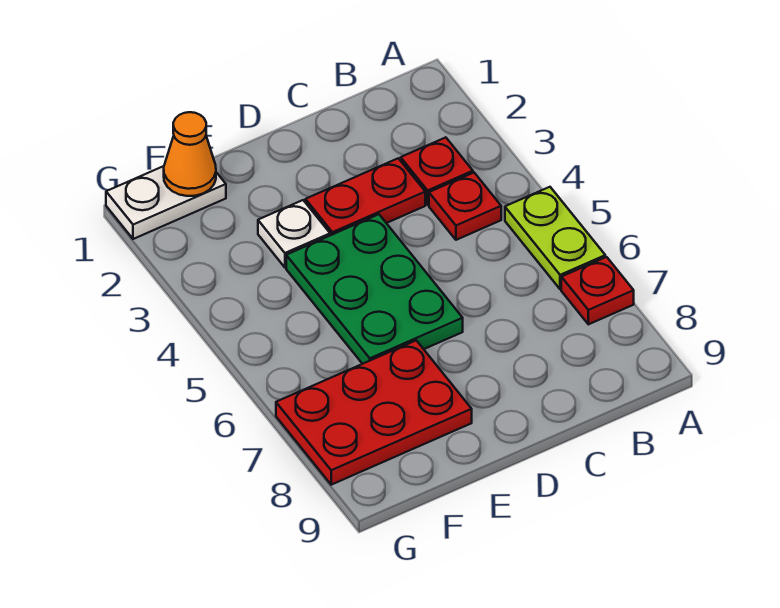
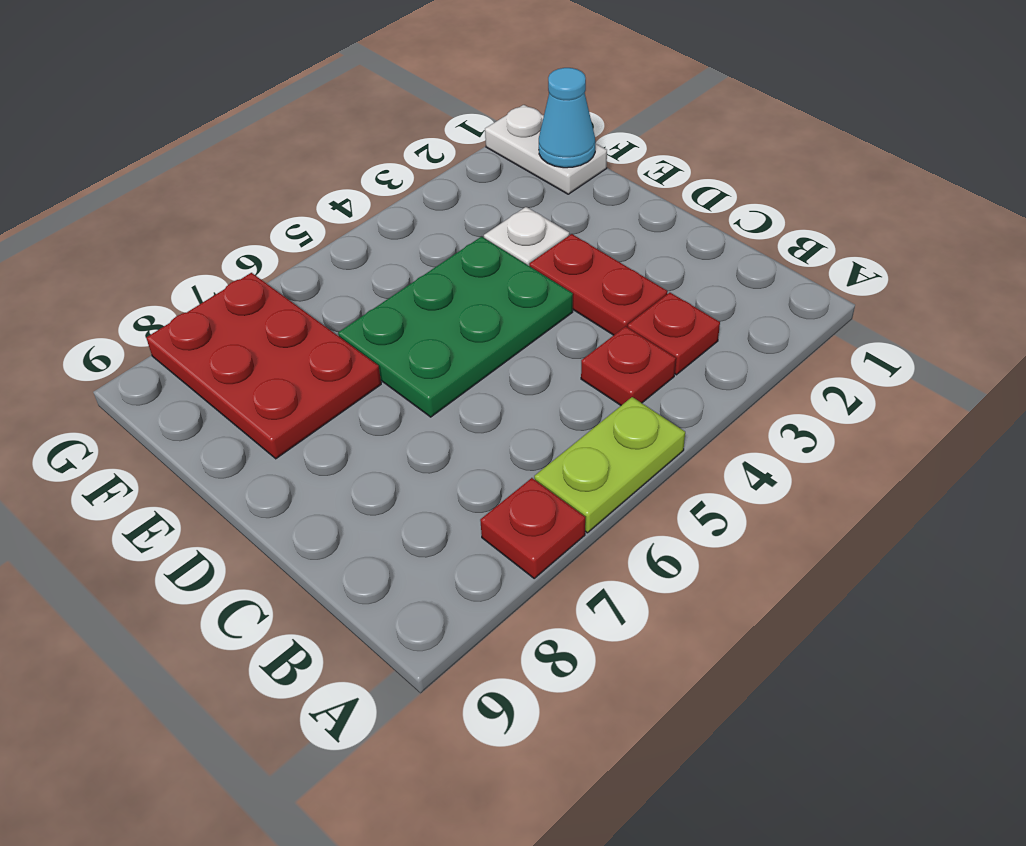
orange 1x1 cone [164,112,216,196] -> cyan 1x1 cone [539,68,595,168]

